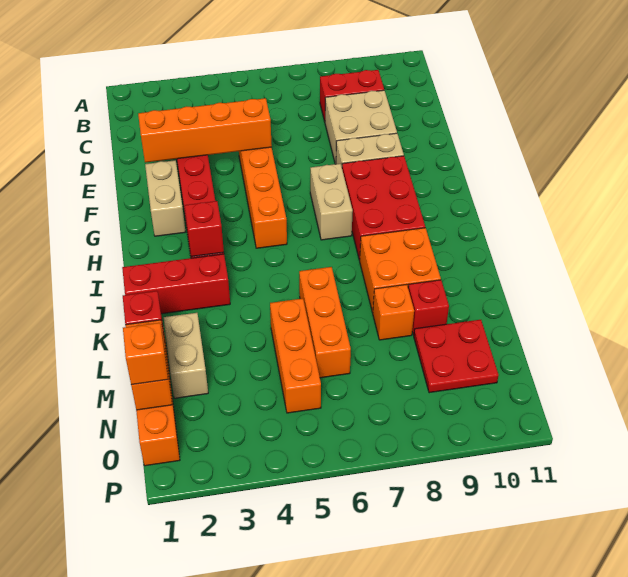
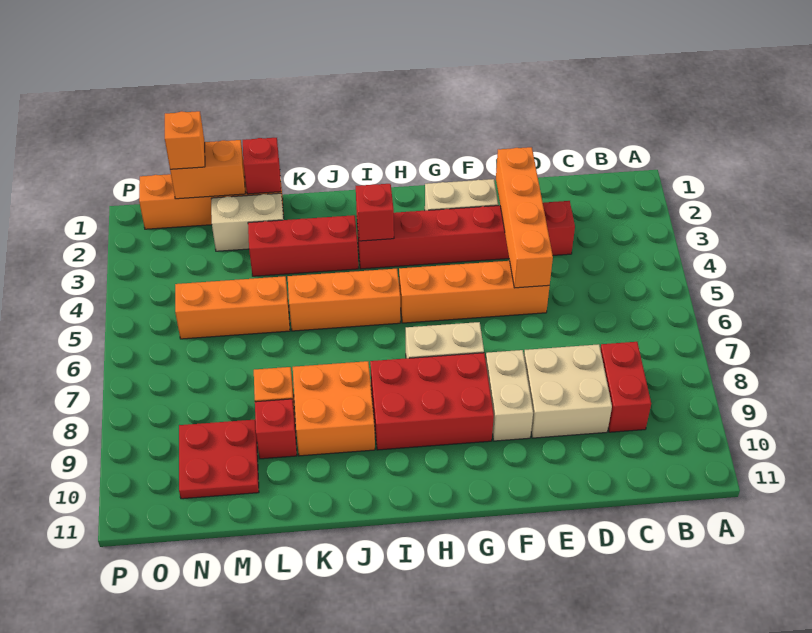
red 1x3 brick [122,254,230,314] -> red 1x3 brick turned to [248,215,358,276]
orange 1x3 brick [299,267,351,378] -> orange 1x3 brick moved to [288,269,400,331]

